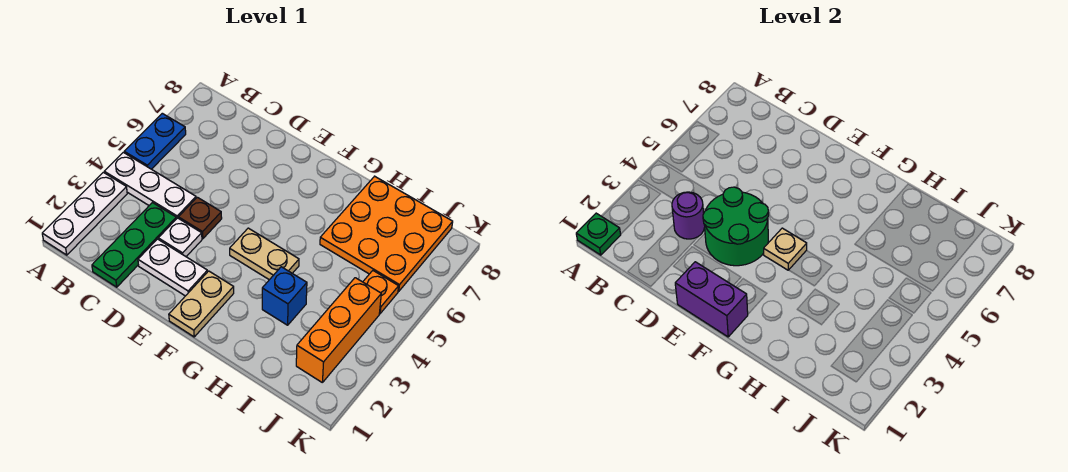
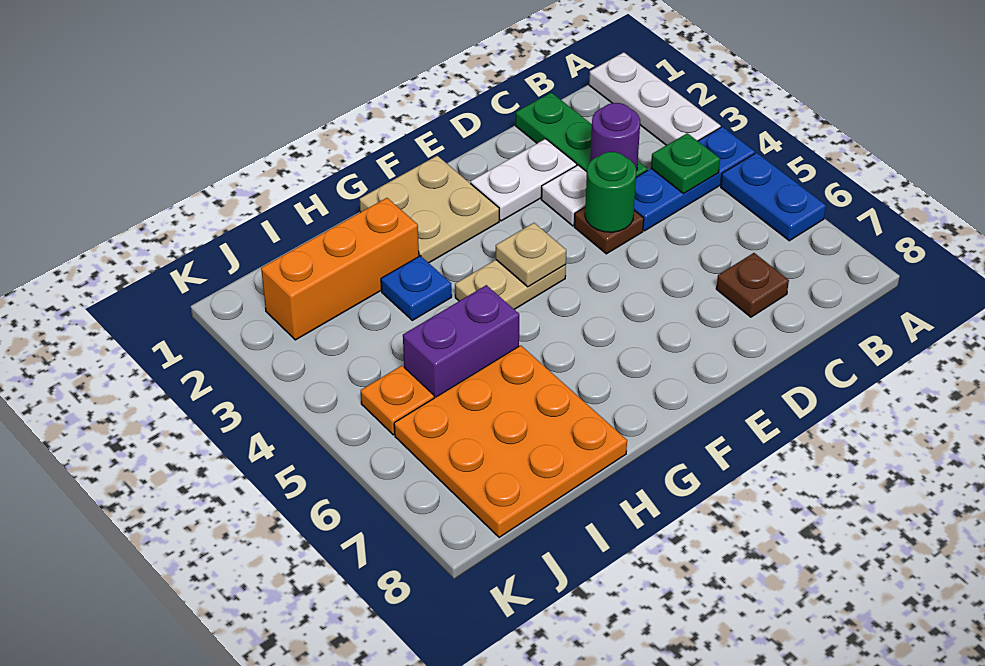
green 1x1 plate [576,213,621,255] -> green 1x1 plate moved to [651,133,720,194]
white 1x3 plate [104,152,196,219] -> blue 1x3 plate [634,127,755,231]
none -> brown 1x1 plate [716,253,789,317]
green 2x2 round brick [703,187,769,266] -> green 1x1 round brick [585,152,636,232]
purple 1x2 brick [675,262,748,337] -> purple 1x2 brick moved to [403,285,519,398]
tan 1x2 plate [169,271,234,337] -> tan 2x2 plate [359,156,499,263]
blue 1x1 brick [262,267,307,325] -> blue 1x1 plate [381,256,452,320]
orange 1x3 brick [296,278,381,382] -> orange 1x3 brick turned to [261,198,419,340]

